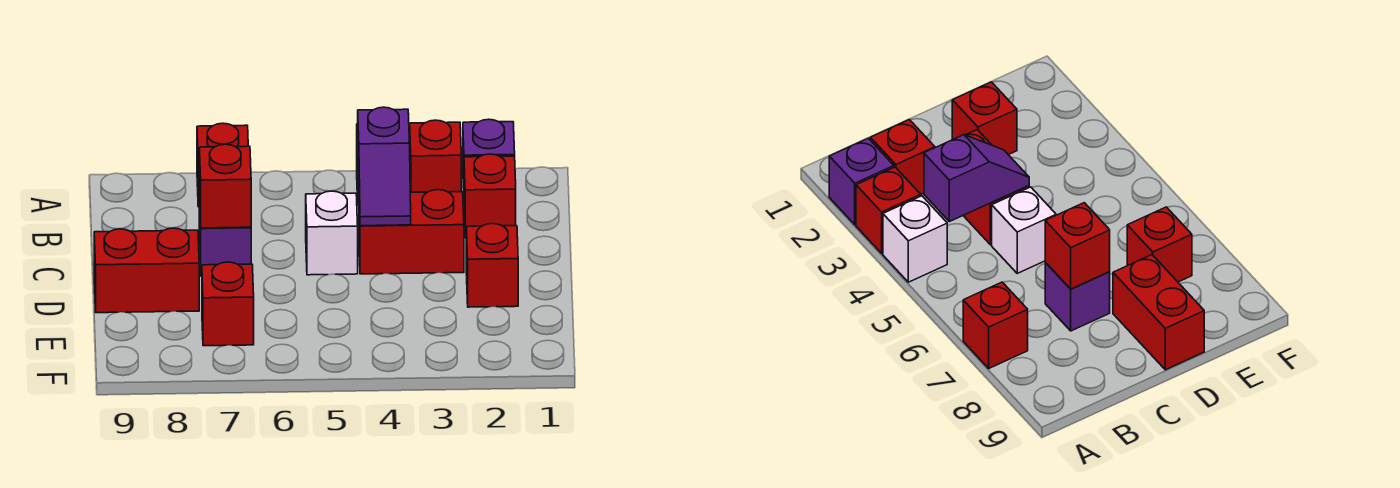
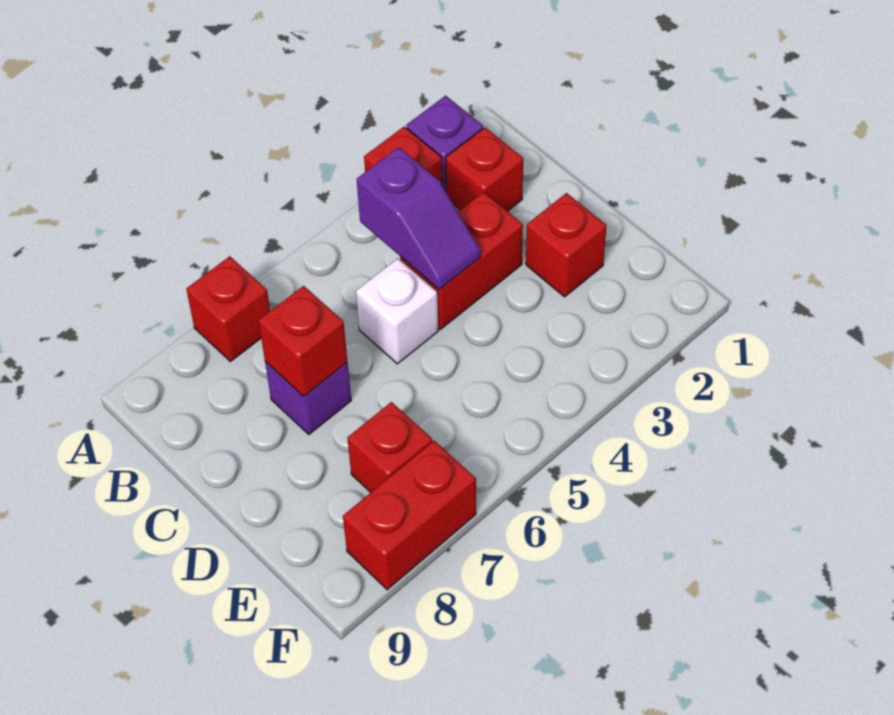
white 1x1 brick [883,196,947,282] -> none
red 1x2 brick [94,228,199,313] -> red 1x2 brick moved to [343,441,476,590]

